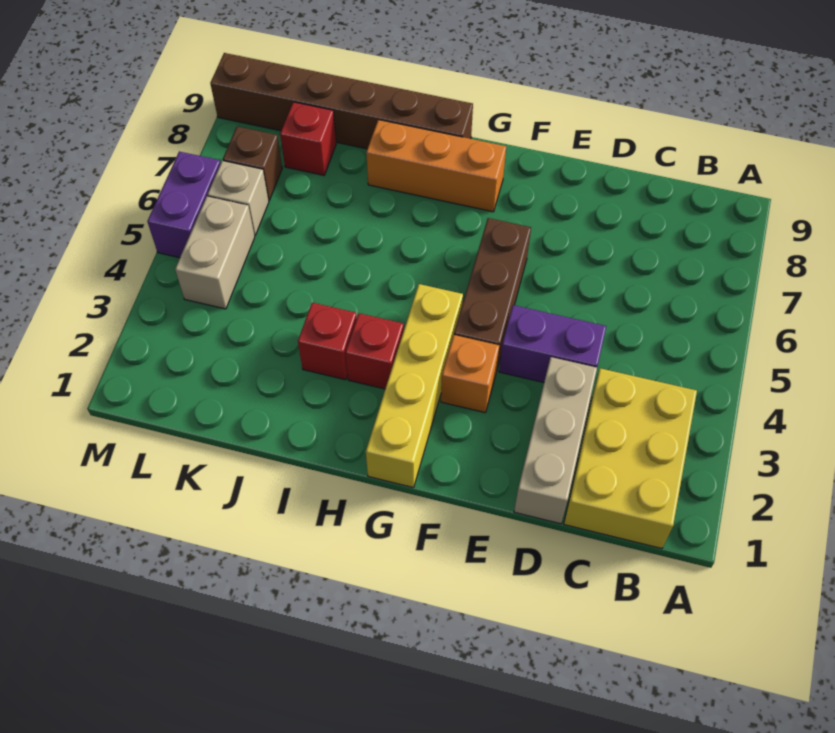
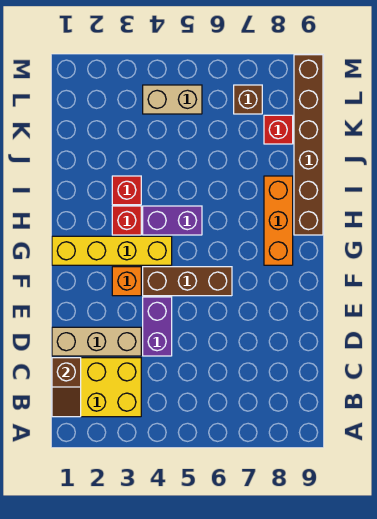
none -> brown 1x2 slope [52,358,81,417]
tan 1x1 brick [207,161,269,235] -> none
purple 1x2 brick [147,151,221,258] -> purple 1x2 brick moved to [143,206,202,235]

